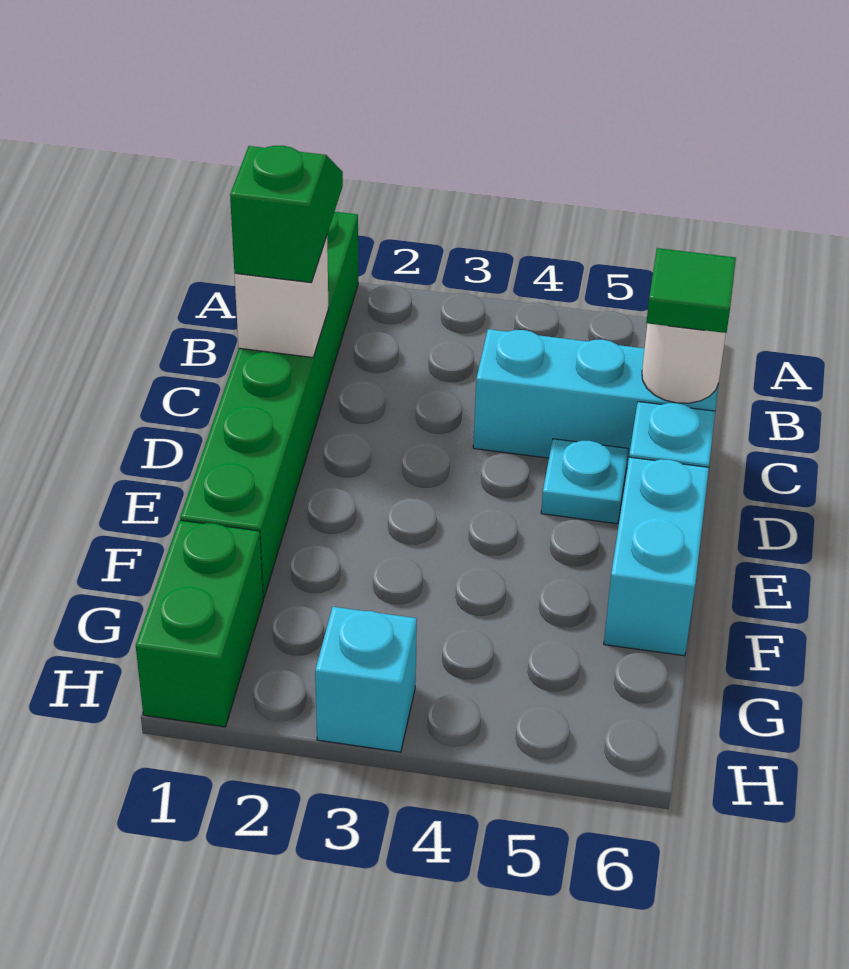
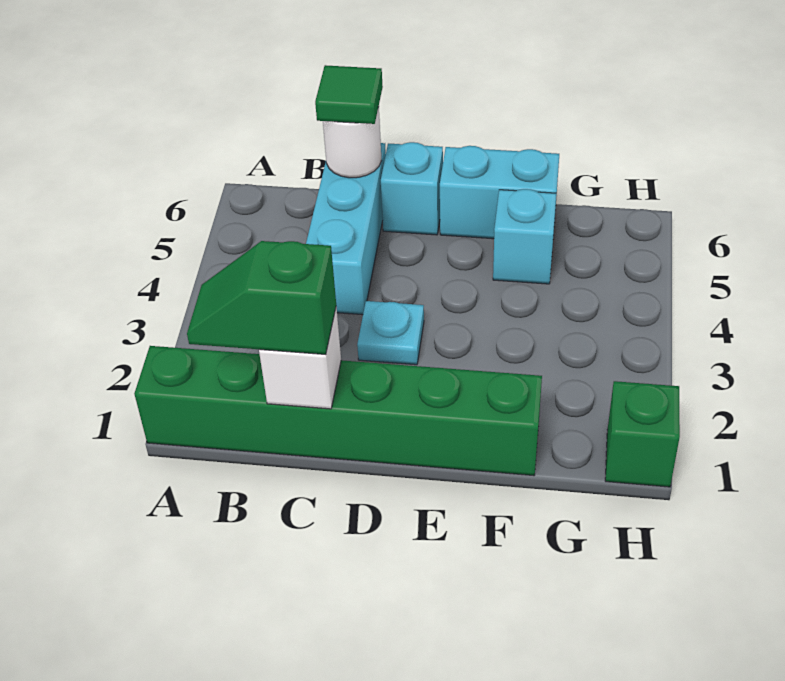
cyan 1x1 plate [541,439,628,524] -> cyan 1x1 plate moved to [357,301,424,365]
green 1x2 brick [136,520,263,727] -> green 1x1 brick [605,381,680,487]
cyan 1x1 brick [315,607,417,752] -> cyan 1x1 brick moved to [493,189,556,284]

